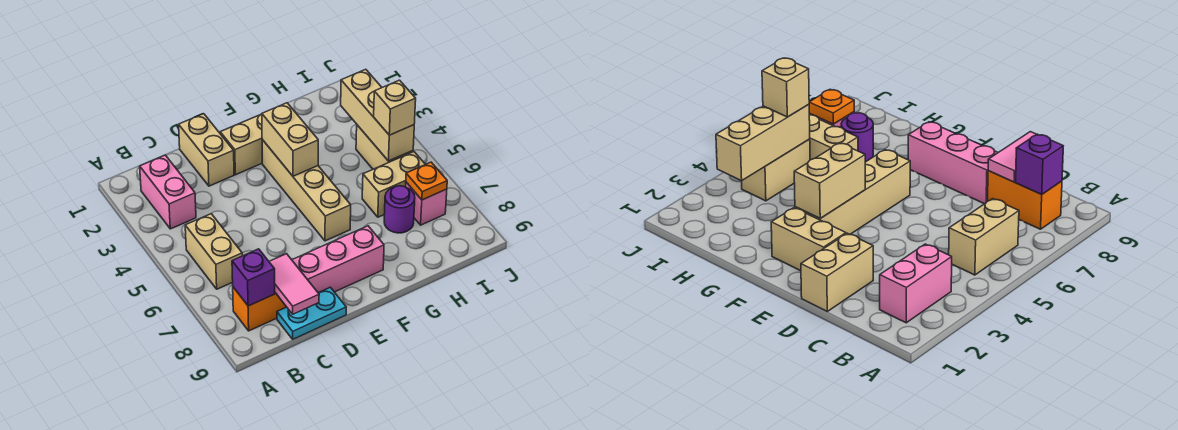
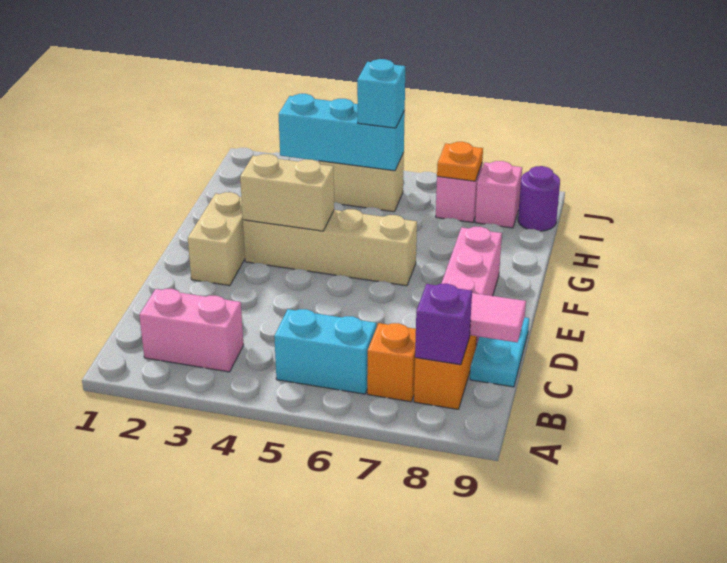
tan 1x2 brick [185,214,242,289] -> cyan 1x2 brick [274,309,376,394]
none -> orange 1x1 brick [367,323,416,402]
tan 1x2 brick [179,114,234,186] -> none
tan 1x2 brick [362,151,425,217] -> none
purple 1x1 round brick [384,186,415,233] -> purple 1x1 round brick moved to [518,166,560,231]
tan 1x3 brick [341,69,414,161] -> cyan 1x3 brick [279,94,405,171]
tan 1x1 brick [374,80,416,135] -> cyan 1x1 brick [357,59,405,128]
none -> pink 1x1 brick [475,161,522,228]

